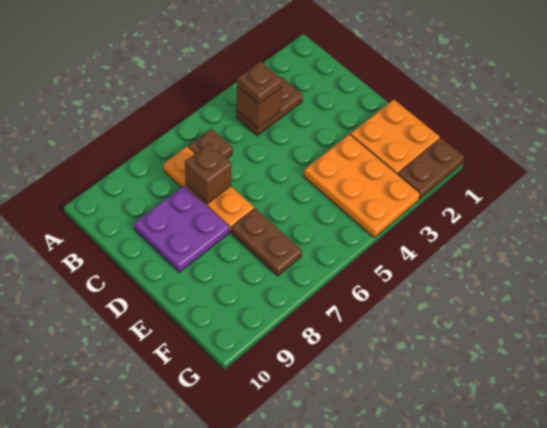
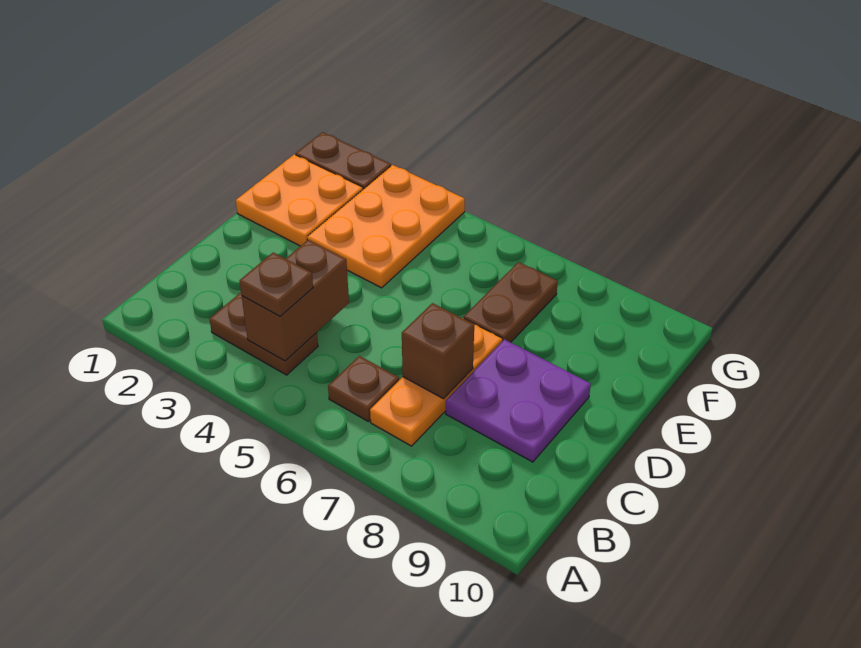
brown 1x1 brick [236,86,282,128] -> brown 1x2 brick [242,240,349,361]

